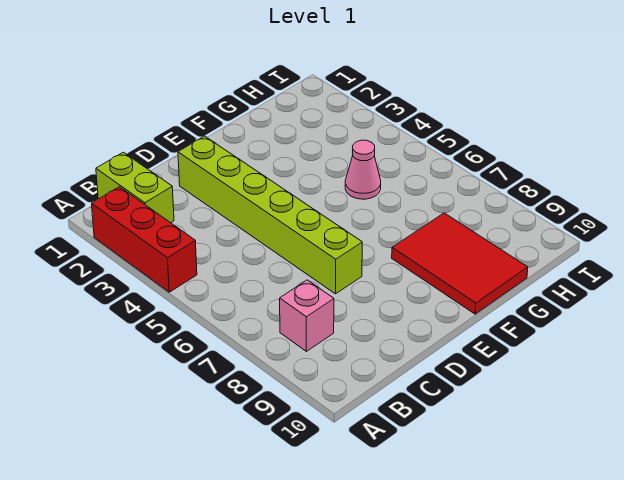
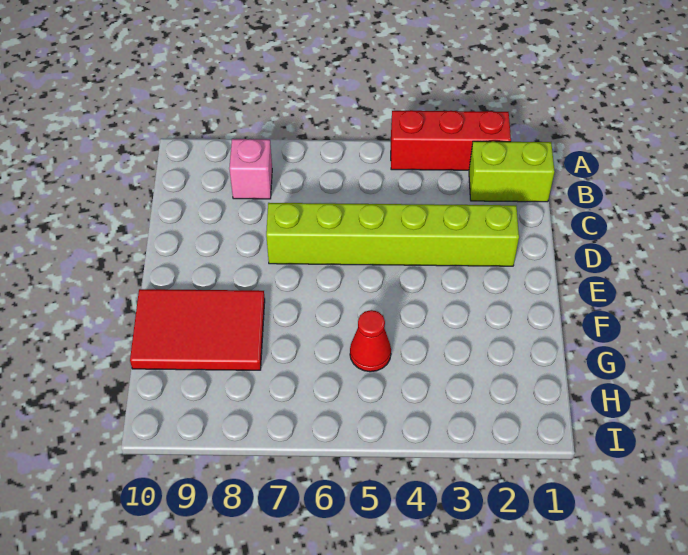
pink 1x1 cone [345,140,381,199] -> red 1x1 cone [350,310,391,372]

